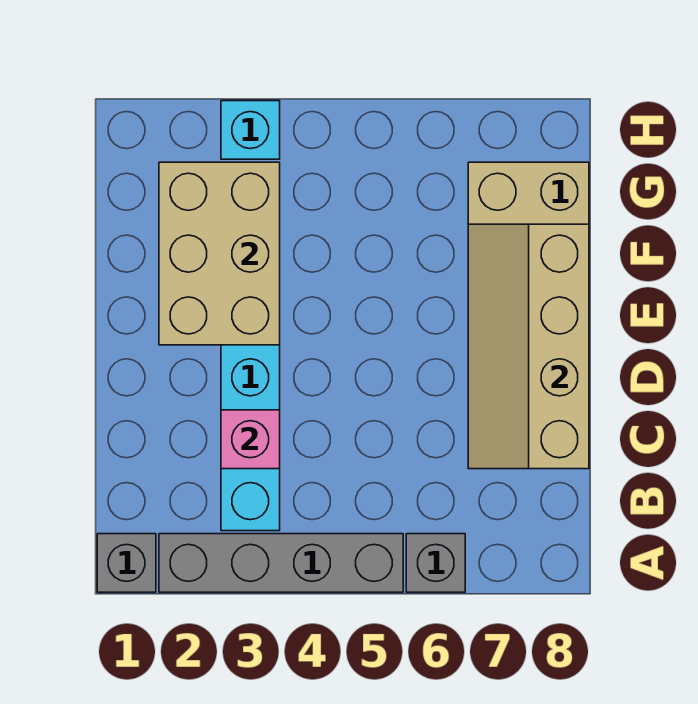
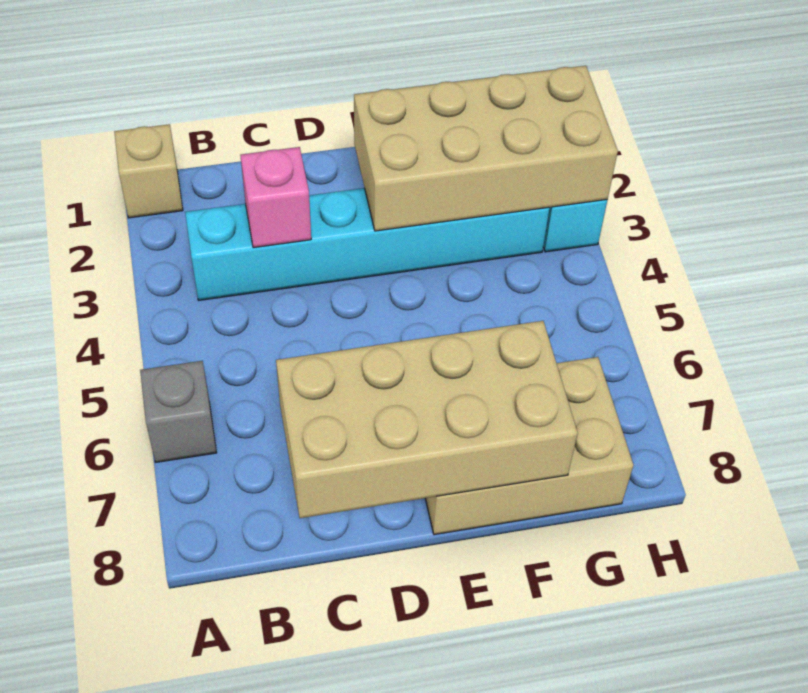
grey 1x1 brick [97,534,156,592] -> tan 1x1 brick [114,124,183,218]
grey 1x4 brick [159,534,403,592] -> none
tan 2x4 slope [468,224,589,469] -> tan 2x4 brick [276,321,578,518]
tan 2x3 brick [159,162,280,345] -> tan 2x4 brick [354,66,618,231]

